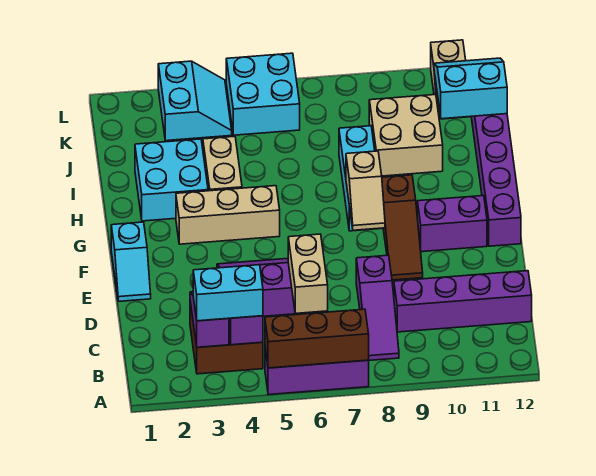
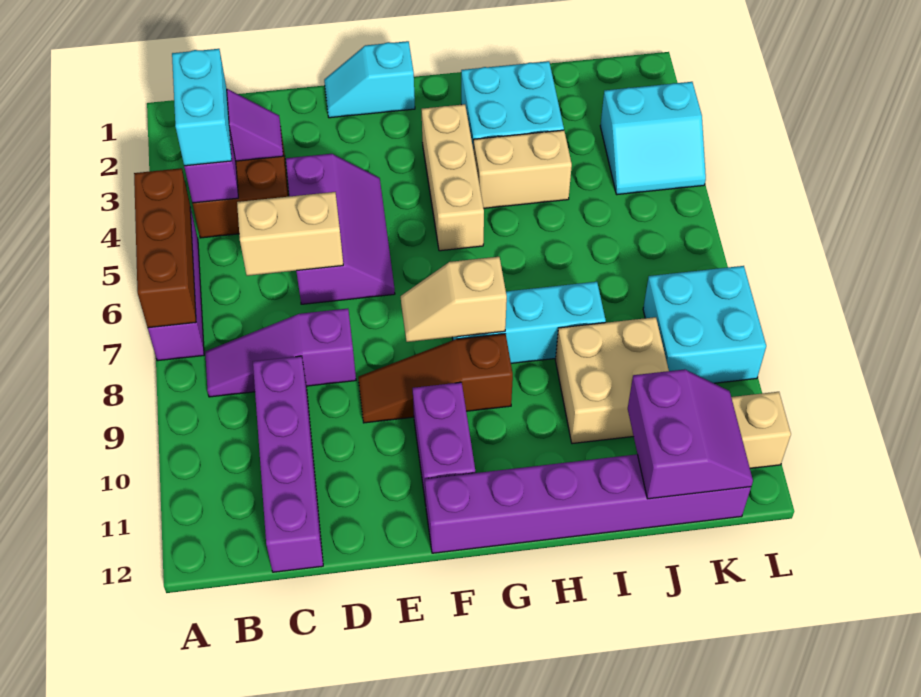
cyan 2x2 slope [434,58,507,119] -> purple 2x2 slope [628,369,753,499]
cyan 2x2 brick [226,53,300,135] -> cyan 2x2 brick moved to [643,266,766,383]

